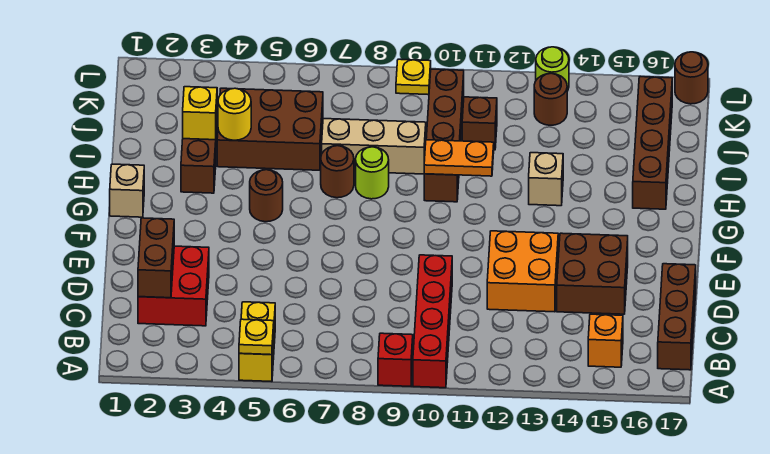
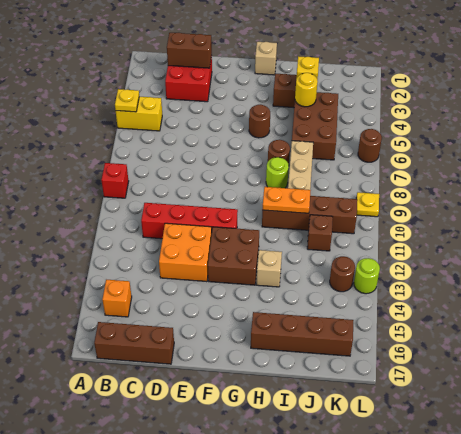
red 1x4 brick [413,255,452,388] -> red 1x4 brick moved to [141,203,238,239]
brown 2x2 brick [557,233,628,314] -> brown 2x2 brick moved to [208,227,259,285]
orange 1x2 plate [424,140,494,176] -> orange 1x2 plate turned to [262,187,311,213]
brown 1x1 round brick [675,52,708,104] -> brown 1x1 round brick moved to [358,129,382,162]

